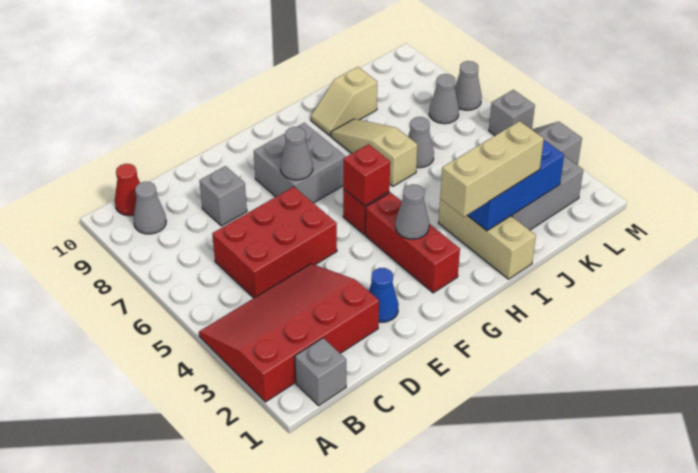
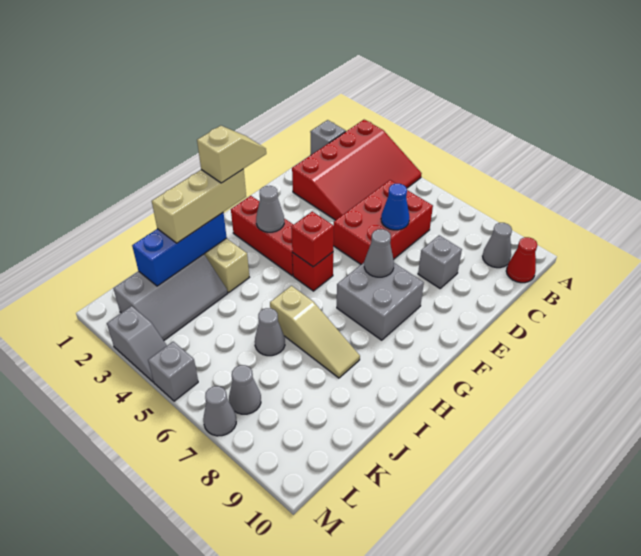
blue 1x1 cone [369,268,399,322] -> blue 1x1 cone moved to [381,184,409,230]
tan 1x2 slope [311,67,377,136] -> tan 1x2 slope moved to [197,126,266,183]

